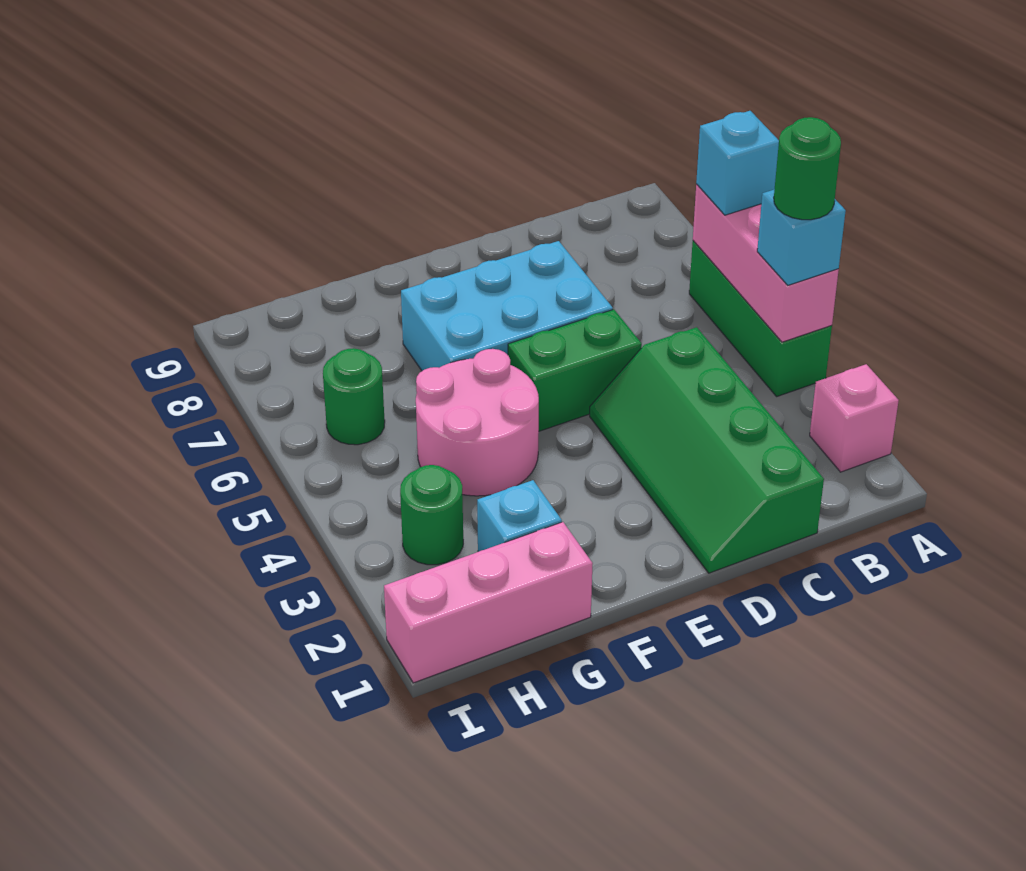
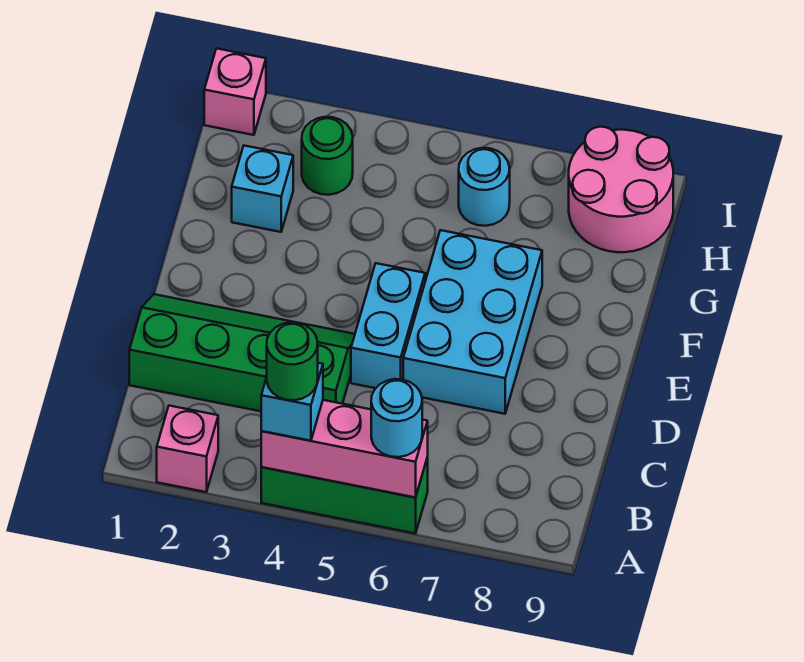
cyan 1x1 brick [696,111,779,215] -> cyan 1x1 round brick [371,379,422,457]
green 1x2 brick [508,309,642,431] -> cyan 1x2 brick [351,263,425,388]
pink 2x2 round brick [416,349,539,496] -> pink 2x2 round brick moved to [569,127,673,252]
pink 1x3 brick [384,522,593,683] -> pink 1x1 brick [204,48,266,135]
green 1x1 round brick [323,348,385,445] -> cyan 1x1 round brick [459,148,510,226]

